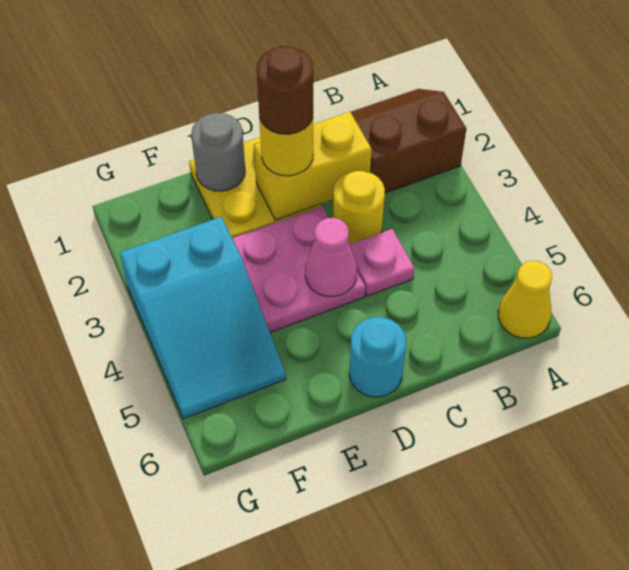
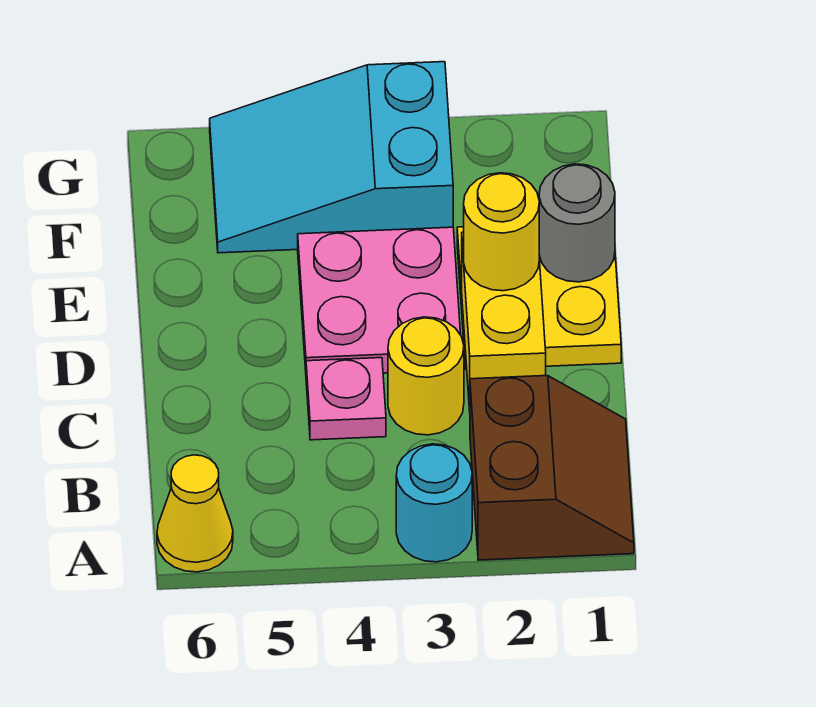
brown 1x1 round brick [257,46,313,134] -> none
pink 1x1 cone [305,218,357,297] -> none
cyan 1x1 round brick [349,317,406,397] -> cyan 1x1 round brick moved to [396,444,472,562]

